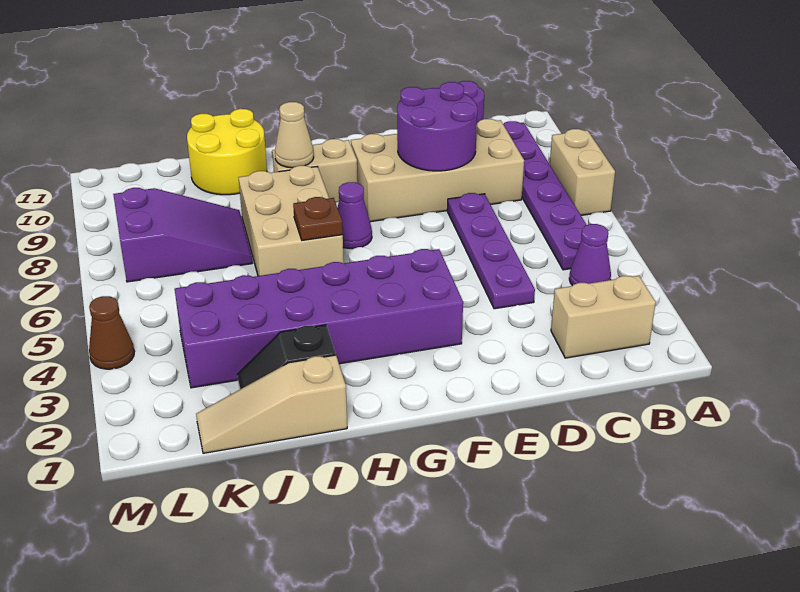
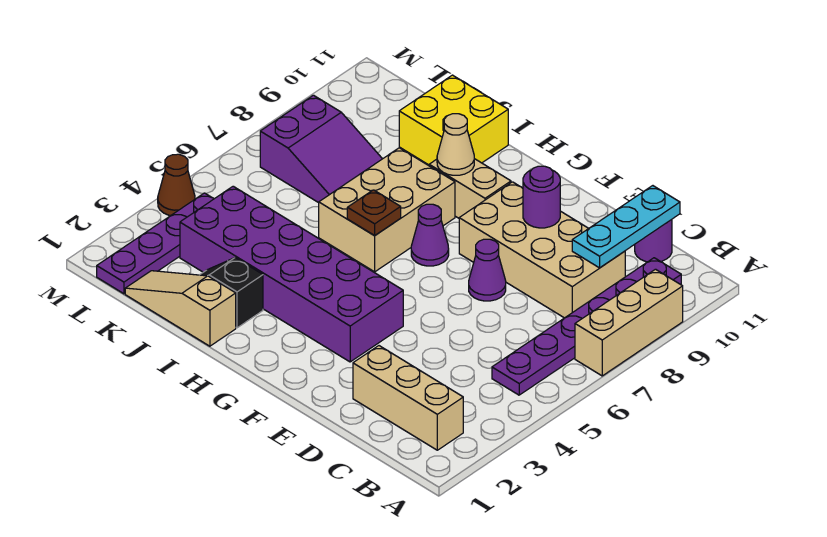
tan 1x2 brick [550,129,615,215] -> tan 1x3 brick [575,269,683,376]
tan 1x2 brick [551,276,656,358] -> tan 1x3 brick [353,346,463,450]
purple 1x1 cone [569,224,611,286] -> purple 1x1 cone moved to [469,239,506,301]
none -> cyan 1x3 plate [572,186,680,268]
purple 1x4 plate [447,193,535,309] -> purple 1x4 plate moved to [97,193,214,294]
purple 2x2 round brick [397,82,477,171] -> purple 1x1 round brick [523,166,560,228]
yellow 2x2 round brick [187,109,267,195] -> yellow 2x2 brick [399,75,508,165]

